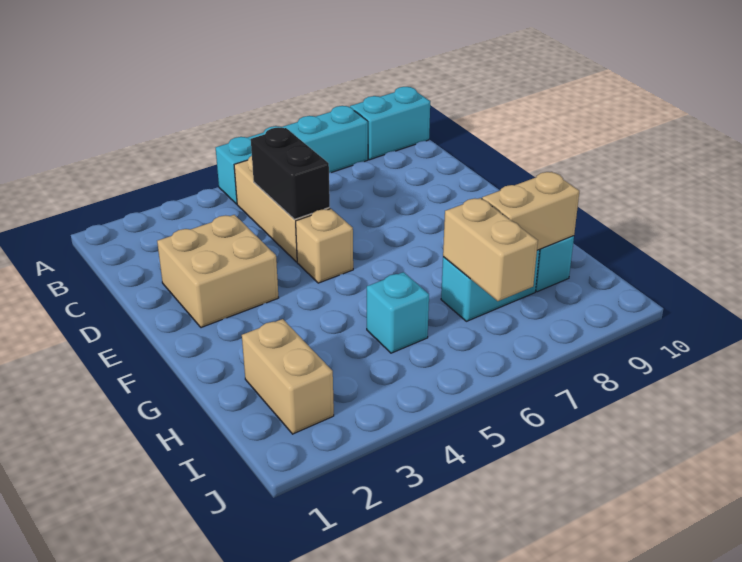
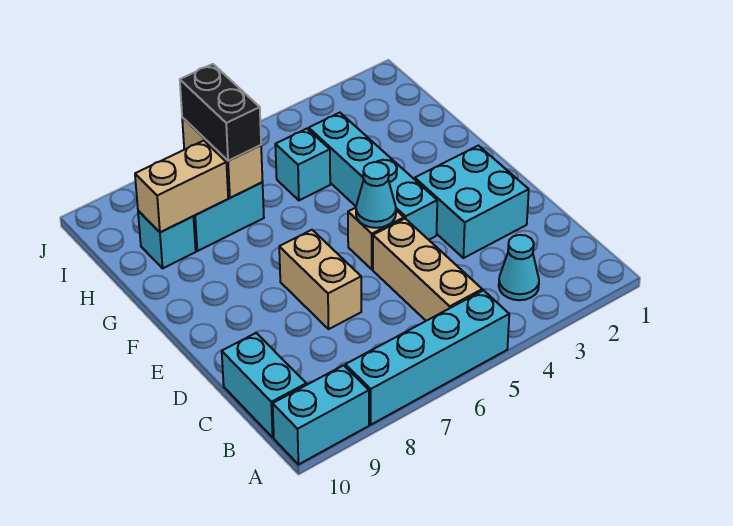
none -> cyan 1x1 cone [499,235,539,300]
none -> cyan 1x2 brick [222,333,306,437]
black 1x2 brick [251,127,330,219] -> black 1x2 brick moved to [180,64,261,161]
tan 2x2 brick [157,215,279,328] -> cyan 2x2 brick [415,146,529,258]
none -> cyan 1x4 brick [309,113,437,240]
none -> cyan 1x1 cone [356,162,396,228]
tan 1x2 brick [242,319,334,434] -> tan 1x2 brick moved to [279,230,361,329]

